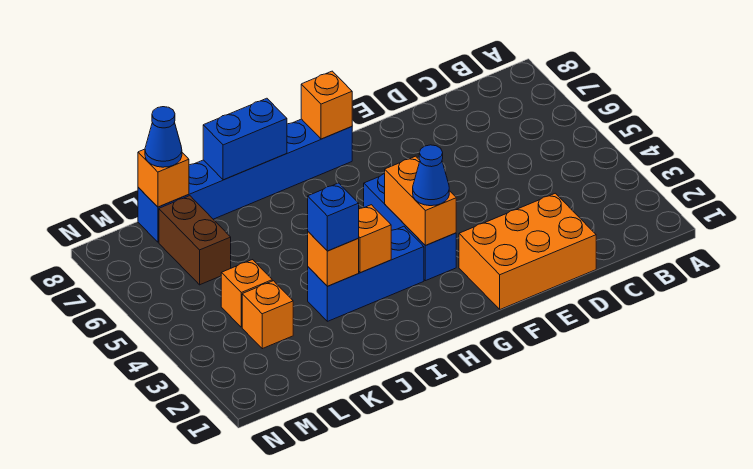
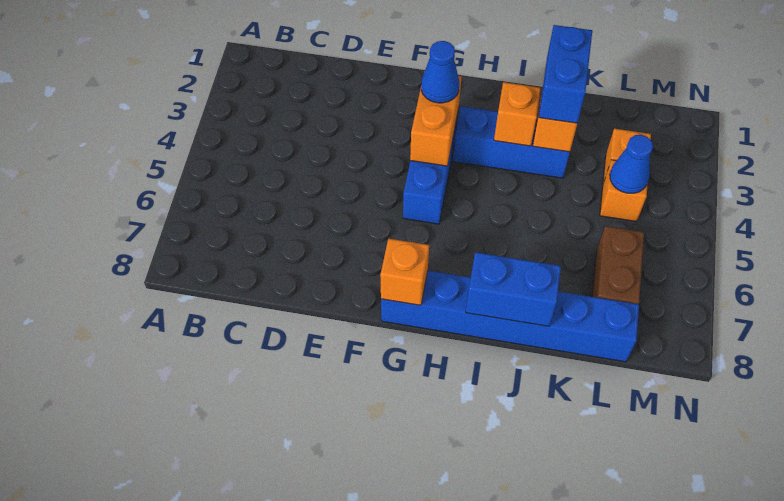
orange 2x3 brick [459,193,596,309] -> none
blue 1x1 brick [308,183,359,251] -> blue 1x2 brick [539,25,592,123]
orange 1x1 brick [138,149,189,207] -> none
blue 1x1 cone [145,107,182,167] -> blue 1x1 cone moved to [610,135,653,193]

